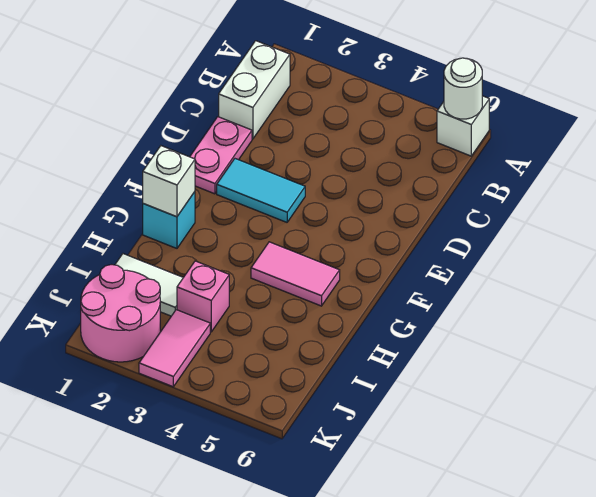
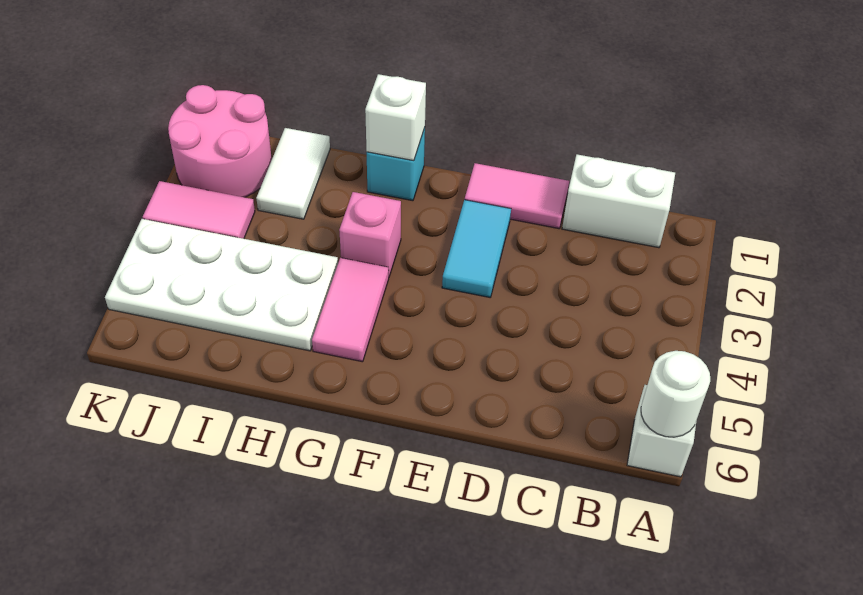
pink 1x2 plate [190,117,252,194] -> pink 1x2 tile [465,163,569,228]
none -> white 2x4 plate [105,219,338,351]
pink 1x1 brick [177,261,229,332] -> pink 1x1 brick moved to [339,192,401,276]

